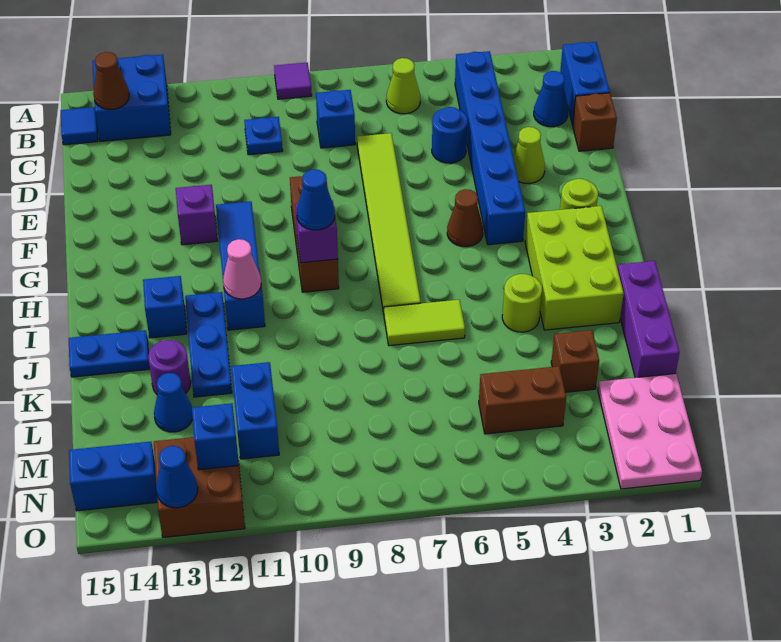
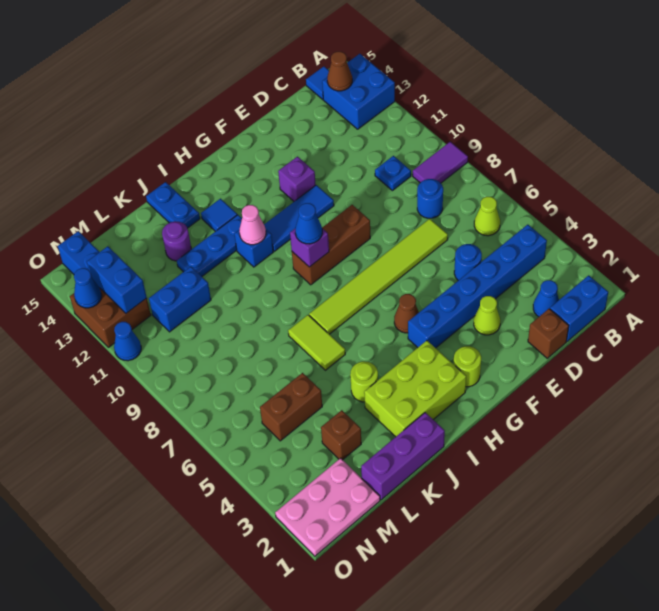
purple 1x1 tile [274,63,312,99] -> purple 1x2 tile [413,142,468,183]
blue 1x1 brick [316,90,355,148] -> blue 1x1 round brick [417,179,443,218]
blue 1x1 brick [143,276,187,338] -> blue 1x1 tile [201,199,237,231]
blue 1x1 cone [154,373,193,432] -> blue 1x1 cone moved to [114,322,141,361]
brown 1x2 brick [479,366,566,434] -> brown 1x2 brick turned to [260,373,322,441]
blue 1x1 brick [192,403,239,470] -> blue 1x2 brick [87,246,147,313]

